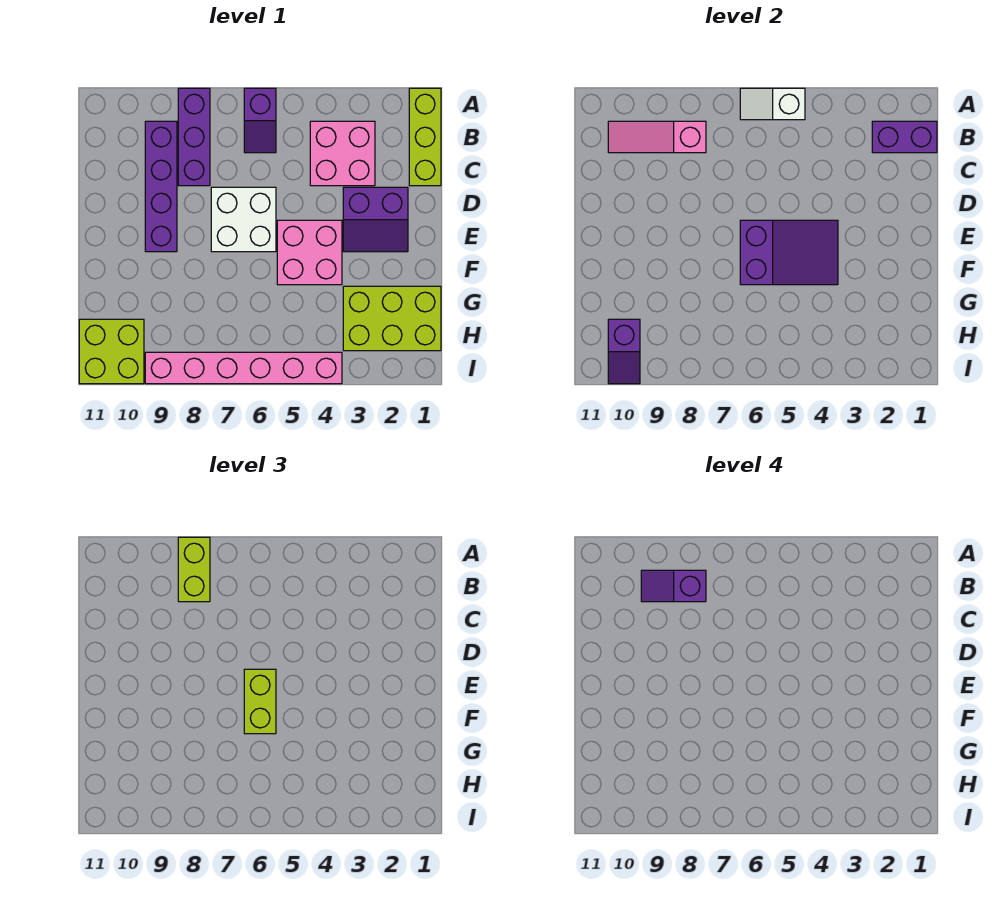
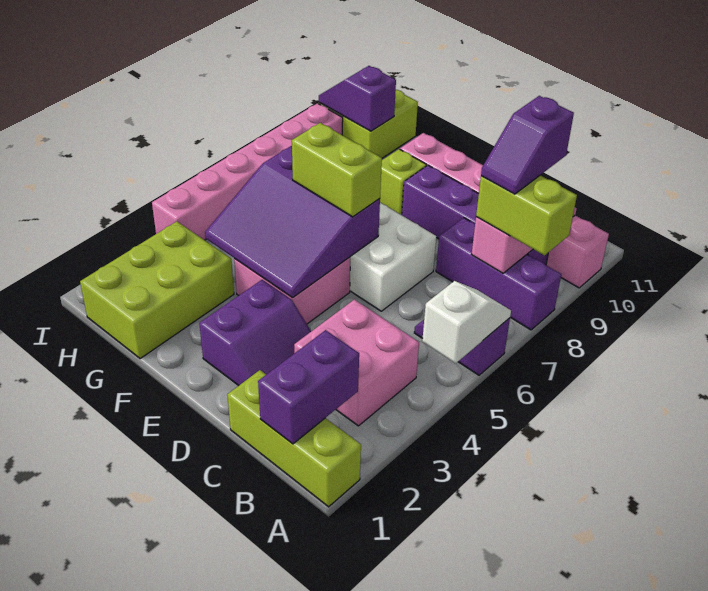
none -> pink 1x6 brick [400,133,609,288]
purple 1x2 slope [641,570,706,602] -> purple 1x2 slope turned to [481,96,574,194]
purple 2x2 slope [343,187,408,252] -> purple 2x2 slope turned to [199,280,311,386]
purple 2x3 slope [740,220,838,285] -> purple 3x3 slope [205,146,380,298]
none -> lime 1x1 brick [380,149,426,215]

